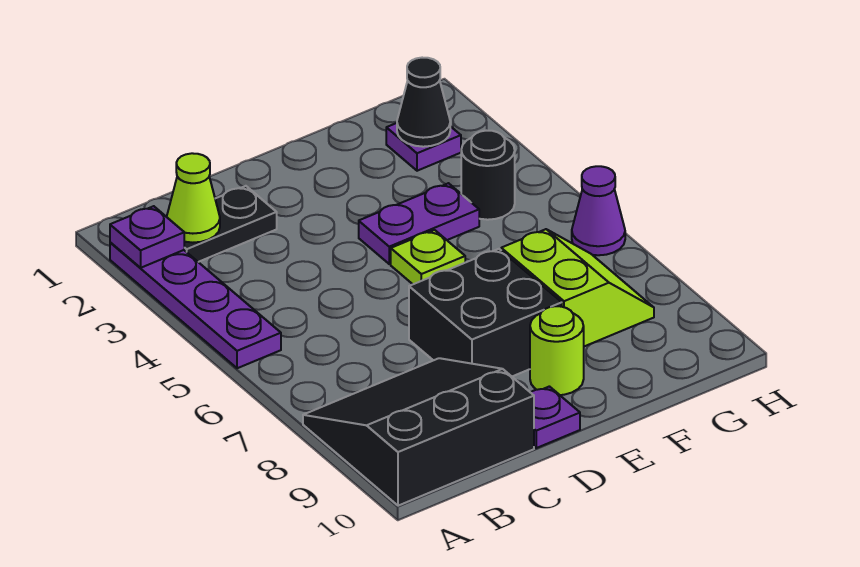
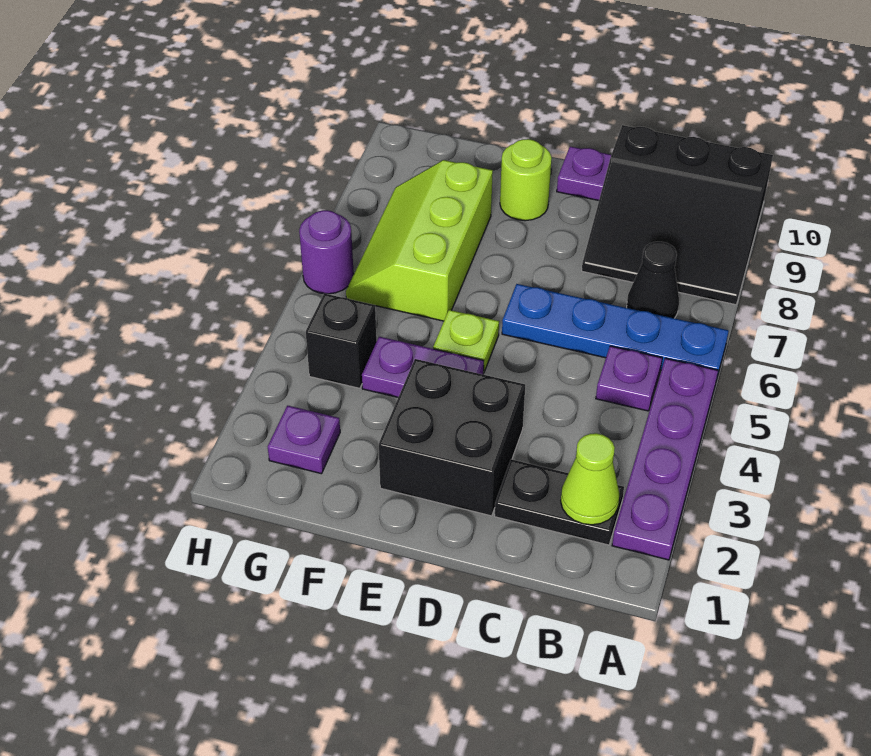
purple 1x1 plate [110,206,184,268] -> purple 1x1 plate moved to [596,346,662,411]
none -> blue 1x4 plate [502,284,729,377]
black 2x2 brick [409,249,562,376] -> black 2x2 brick moved to [379,359,525,516]
lime 2x2 slope [501,229,654,346] -> lime 2x3 slope [346,160,493,321]
black 1x1 cone [397,58,450,147] -> black 1x1 cone moved to [627,242,679,318]
black 1x1 round brick [461,130,515,220] -> black 1x1 brick [306,294,377,388]
purple 1x1 cone [572,166,625,255] -> purple 1x1 round brick [299,210,354,294]

